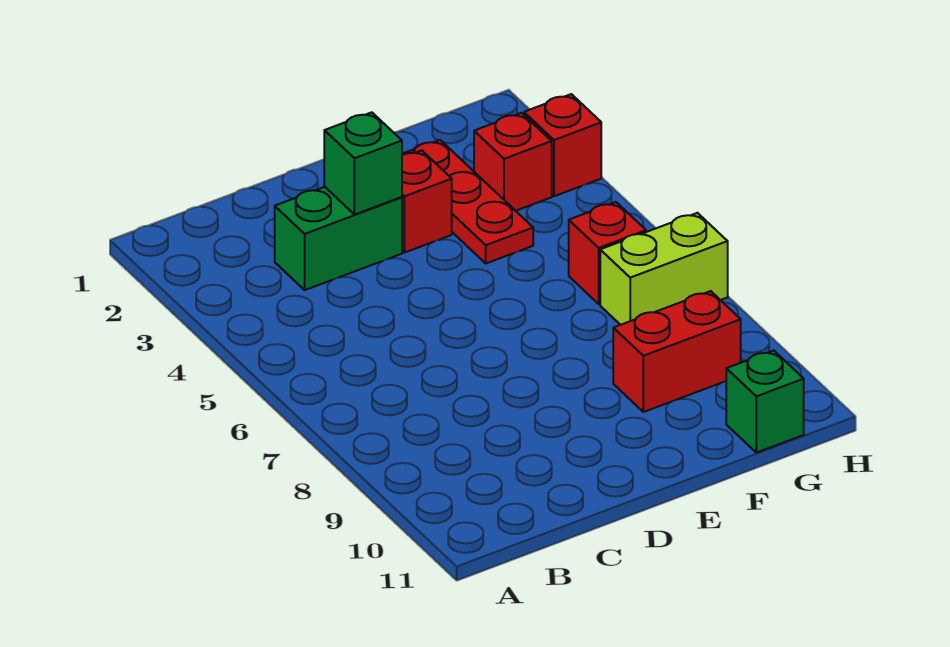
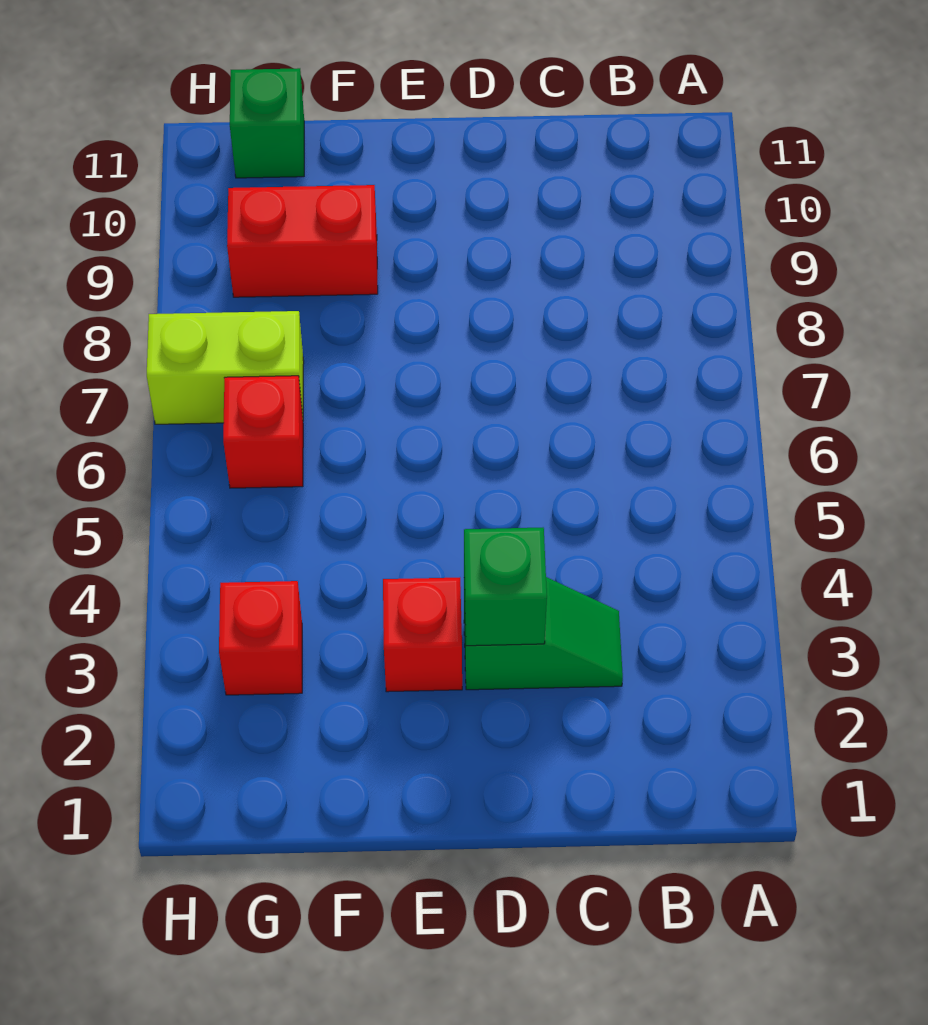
green 1x2 brick [275,187,402,290] -> green 1x2 slope [464,577,623,690]
red 1x3 plate [402,140,533,263] -> none
red 1x1 brick [524,94,601,196] -> none

